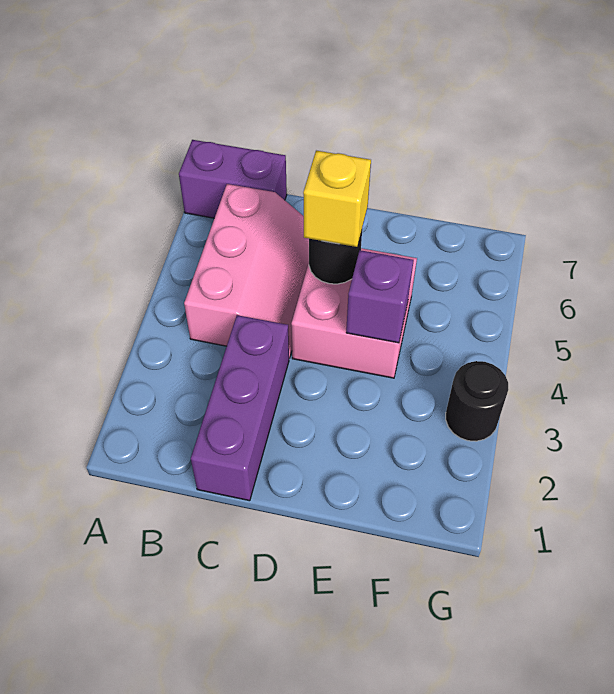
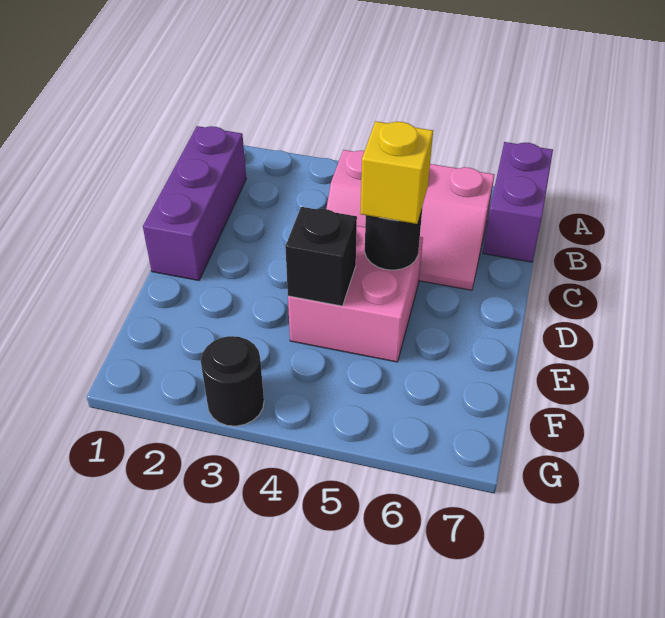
purple 1x3 brick [191,315,289,501] -> purple 1x3 brick turned to [143,126,246,280]
purple 1x1 brick [346,250,414,343] -> black 1x1 brick [285,207,357,306]

